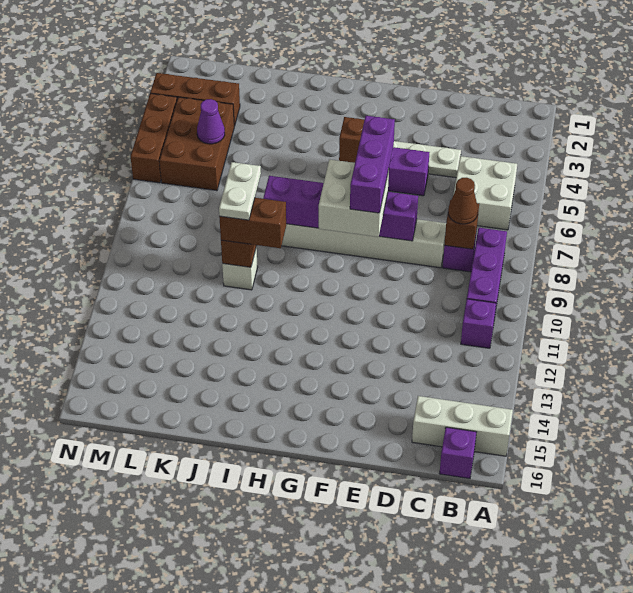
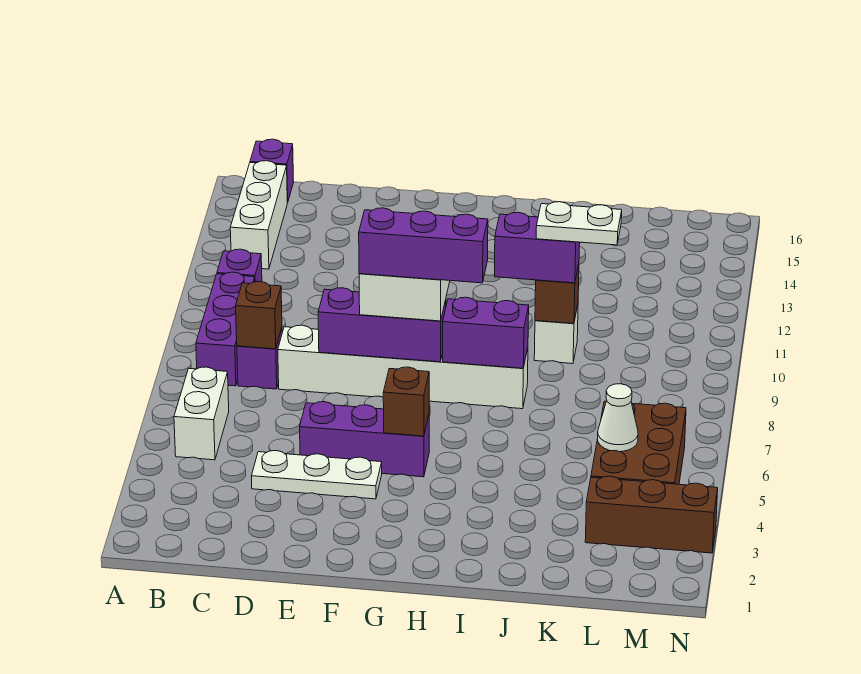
white 1x3 brick [412,396,513,456] -> white 1x3 brick turned to [230,161,287,269]
white 2x2 brick [453,156,517,230] -> white 1x2 brick [174,367,229,460]
brown 1x1 cone [448,178,478,224] -> none
purple 1x3 brick [350,116,395,213] -> purple 1x3 brick turned to [359,208,488,283]
brown 1x2 brick [219,198,286,248] -> purple 1x2 brick [495,212,580,283]
white 1x2 plate [219,162,261,220] -> white 1x2 plate turned to [536,202,622,245]
purple 1x1 cone [197,99,225,144] -> white 1x1 cone [598,384,638,452]
brown 1x3 brick [131,93,177,183] -> none

